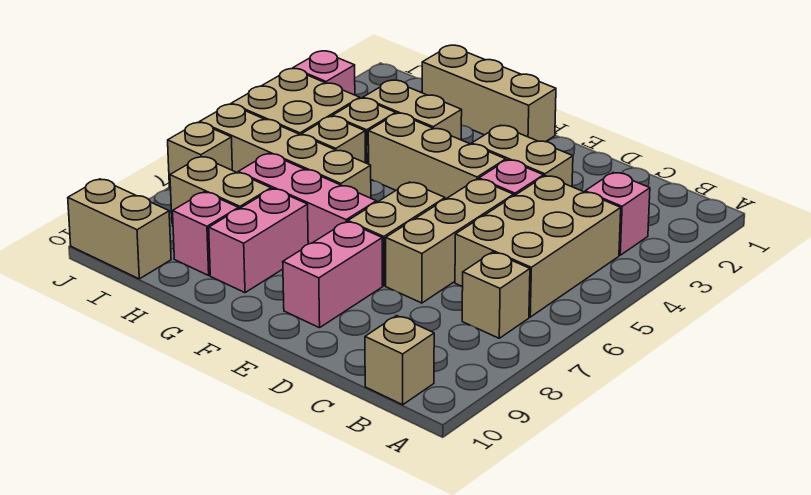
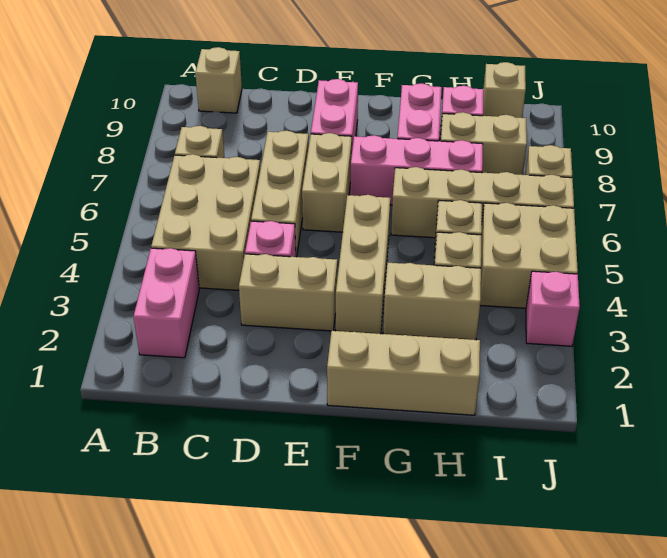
pink 1x1 brick [585,173,650,255] -> pink 1x2 brick [134,248,199,358]
tan 1x3 brick [368,113,506,199] -> tan 1x3 brick turned to [336,195,390,334]
tan 1x2 brick [68,179,171,279] -> tan 1x1 brick [483,62,526,118]

